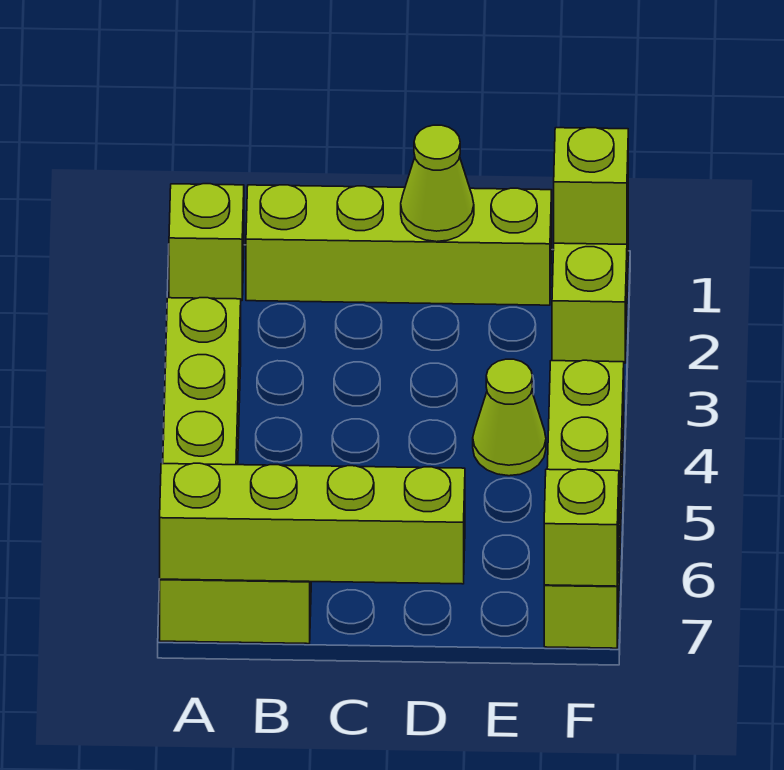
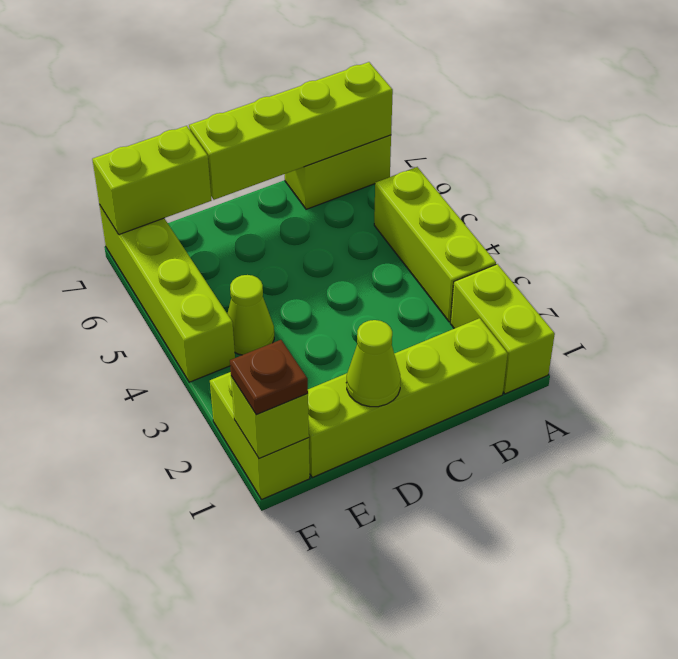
lime 1x1 brick [169,184,244,301] -> lime 1x2 brick [451,264,555,394]
none -> brown 1x1 plate [230,340,308,415]
lime 1x1 brick [544,469,619,586] -> lime 1x2 brick [92,126,211,235]

